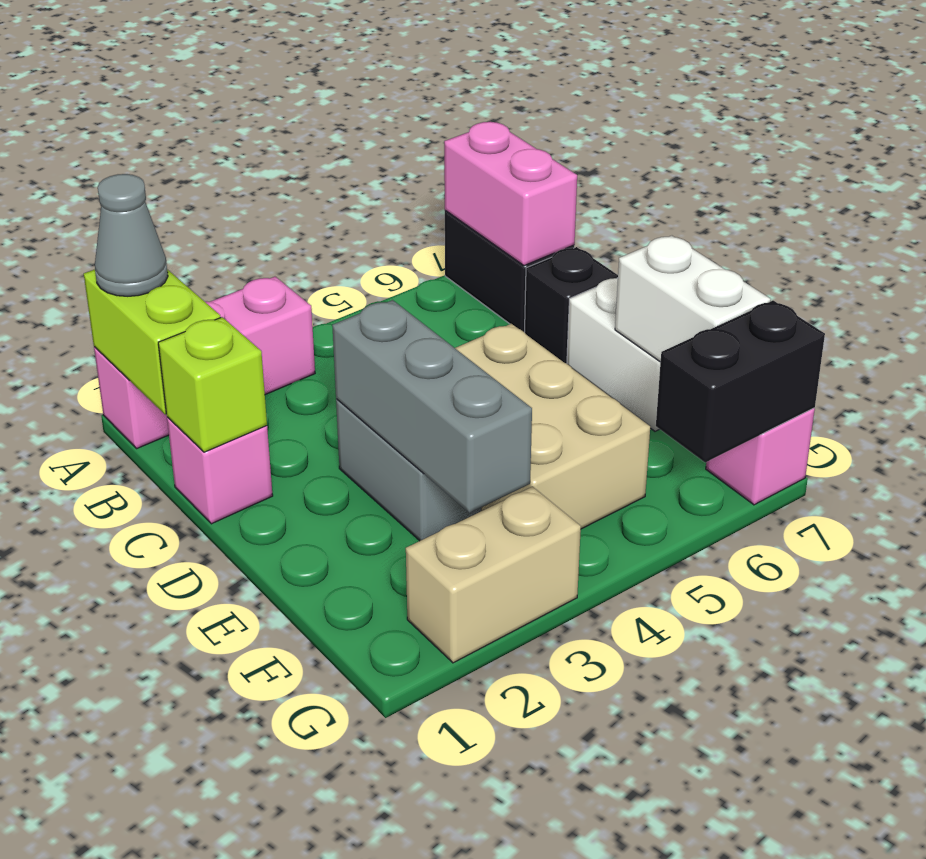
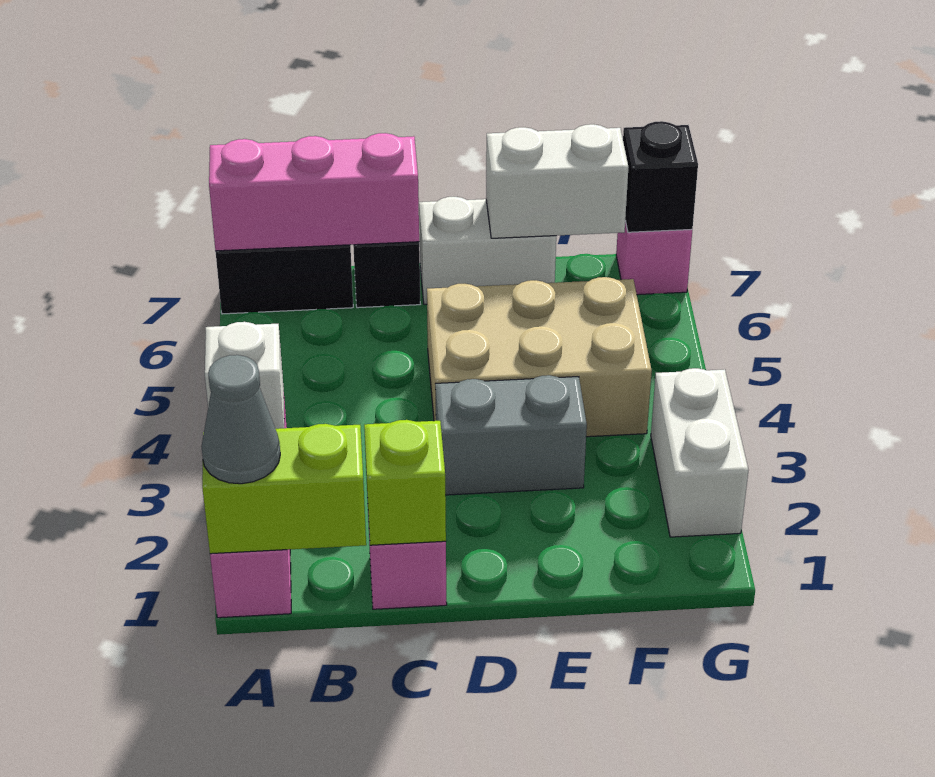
none -> white 1x1 brick [205,322,284,429]
pink 1x2 brick [444,122,577,266] -> pink 1x3 brick [209,133,419,251]
grey 1x3 brick [332,300,532,513] -> none
tan 1x2 brick [406,487,581,663] -> white 1x2 brick [651,368,748,537]
black 1x2 brick [656,301,825,463] -> black 1x1 brick [623,121,698,232]

